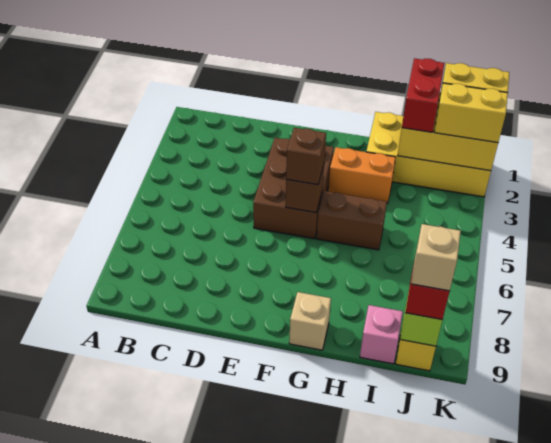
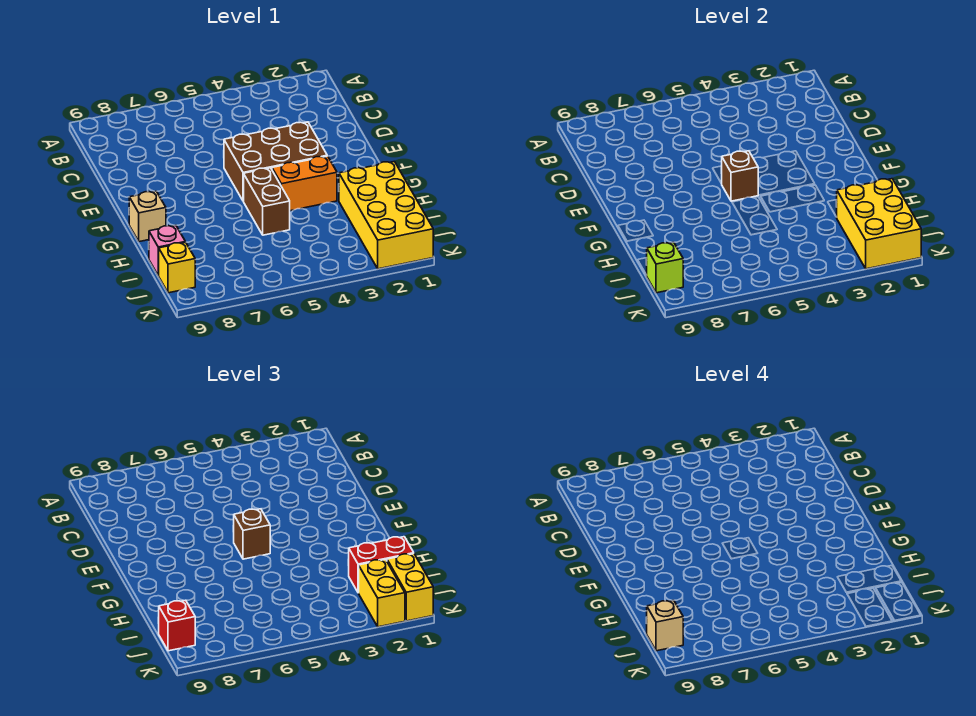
orange 1x2 brick [328,147,396,204] -> orange 1x2 brick turned to [272,156,337,211]

